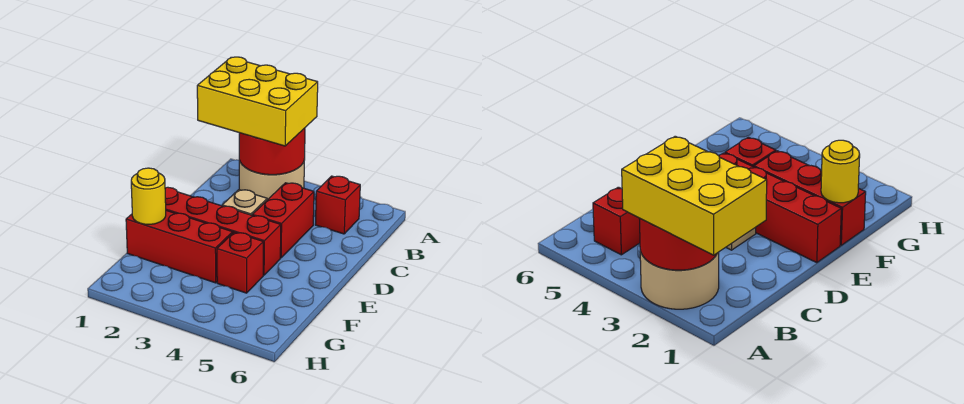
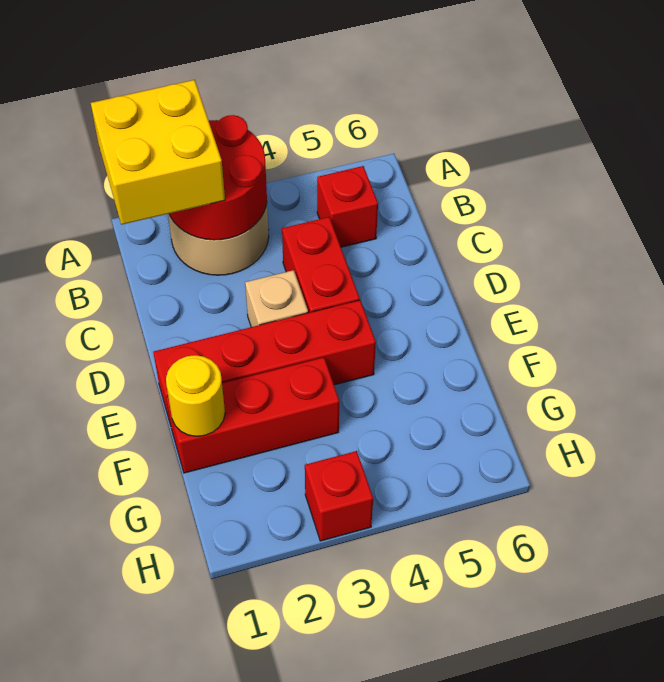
yellow 2x3 brick [197,57,318,146] -> yellow 2x2 brick [91,80,225,225]
red 1x1 brick [217,232,264,293] -> red 1x1 brick moved to [305,451,373,541]

